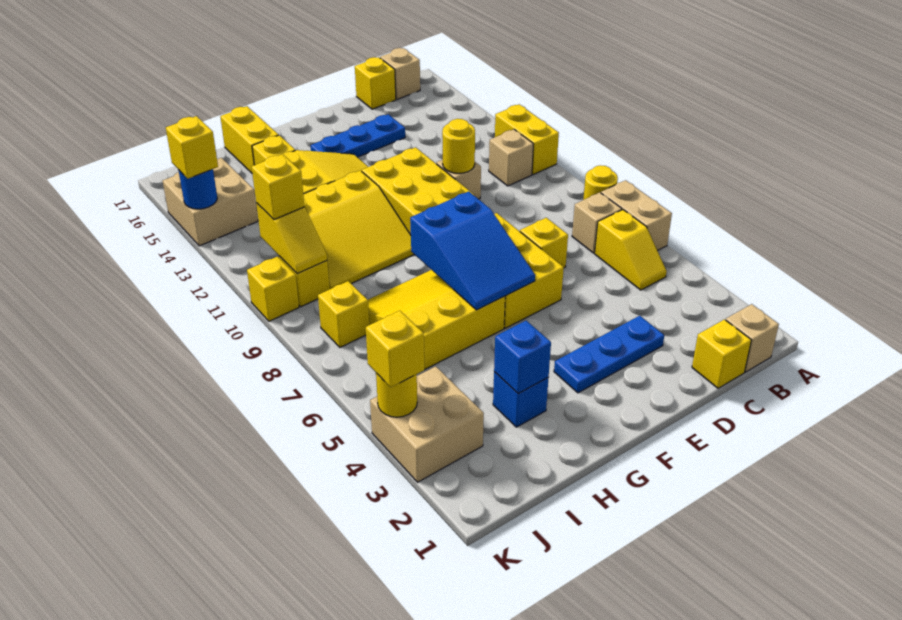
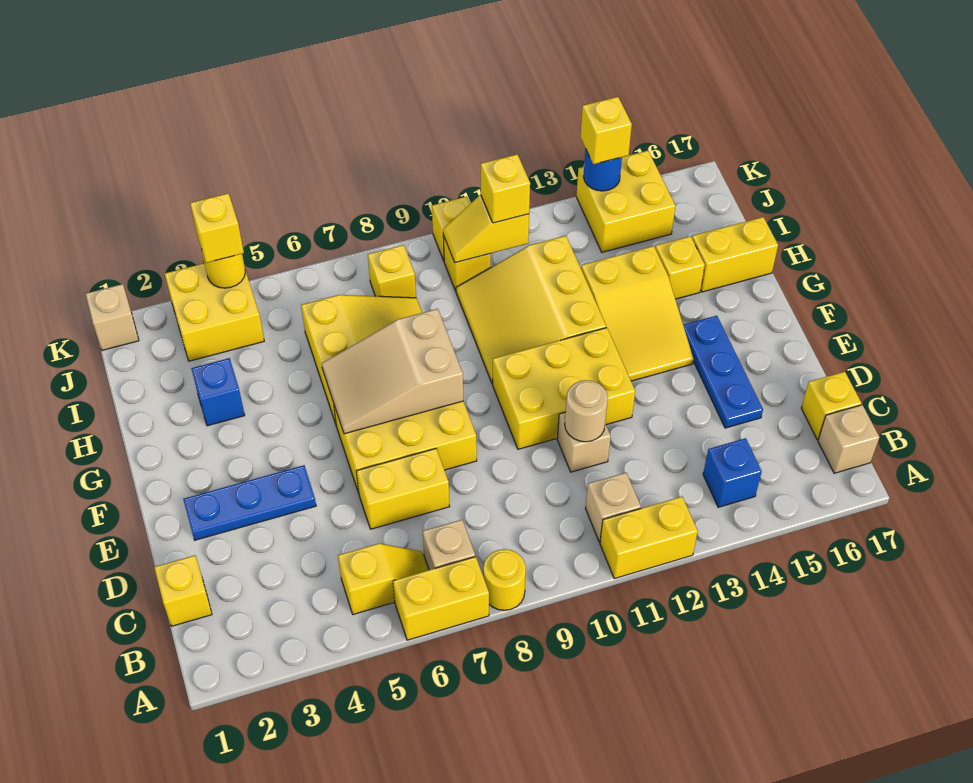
tan 1x2 brick [601,180,672,251] -> yellow 1x2 brick [393,557,489,640]
tan 1x1 brick [726,304,779,372] -> tan 1x1 brick moved to [86,284,139,350]
yellow 1x2 slope [595,210,667,290] -> yellow 1x2 slope turned to [338,543,428,614]
blue 1x3 plate [554,316,664,393] -> blue 1x3 plate turned to [183,465,316,540]
yellow 1x1 brick [520,218,568,268] -> yellow 1x2 brick [356,449,450,529]
yellow 1x1 round brick [442,119,475,173] -> tan 1x1 round brick [565,380,608,442]
blue 2x3 slope [410,192,535,310] -> tan 2x3 slope [322,309,463,434]
blue 1x1 brick [494,321,551,394] -> blue 1x1 brick moved to [703,438,762,507]
tan 2x2 brick [370,366,484,482] -> yellow 2x2 brick [165,263,264,361]
tan 2x2 brick [163,158,258,246] -> yellow 2x2 brick [576,151,675,252]

